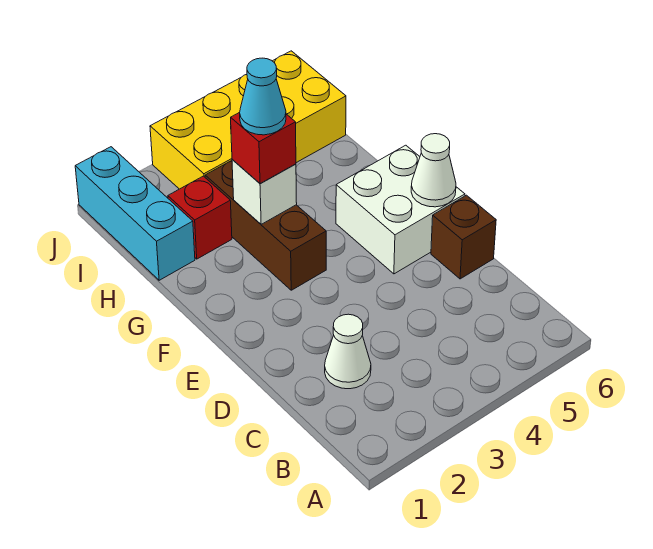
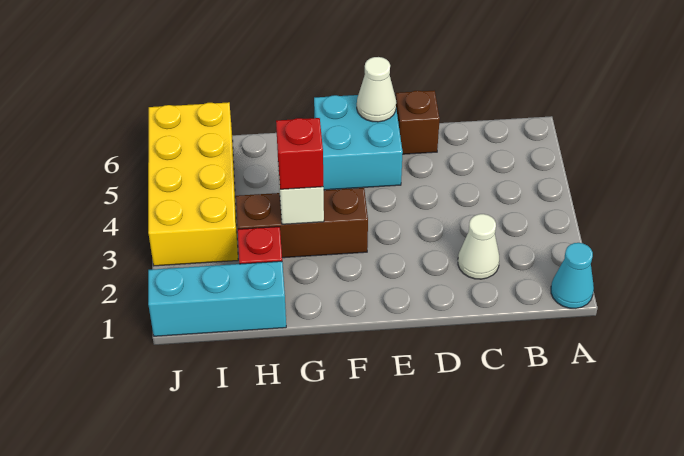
white 2x2 brick [336,145,465,274] -> cyan 2x2 brick [314,95,403,190]
cyan 1x1 cone [240,58,286,135] -> cyan 1x1 cone moved to [551,243,594,309]

